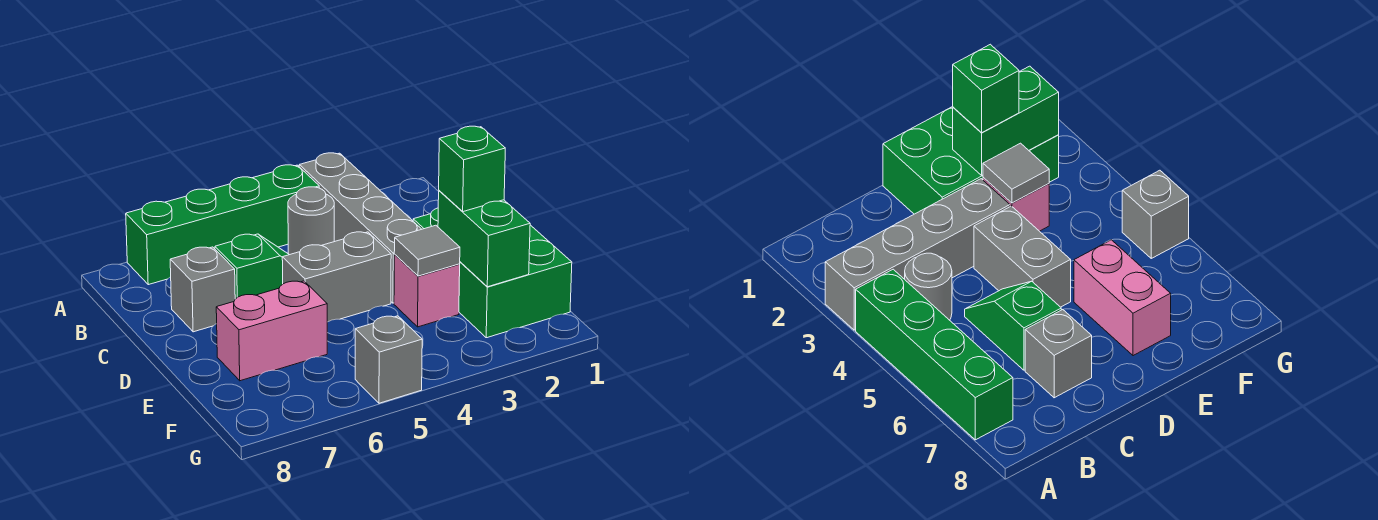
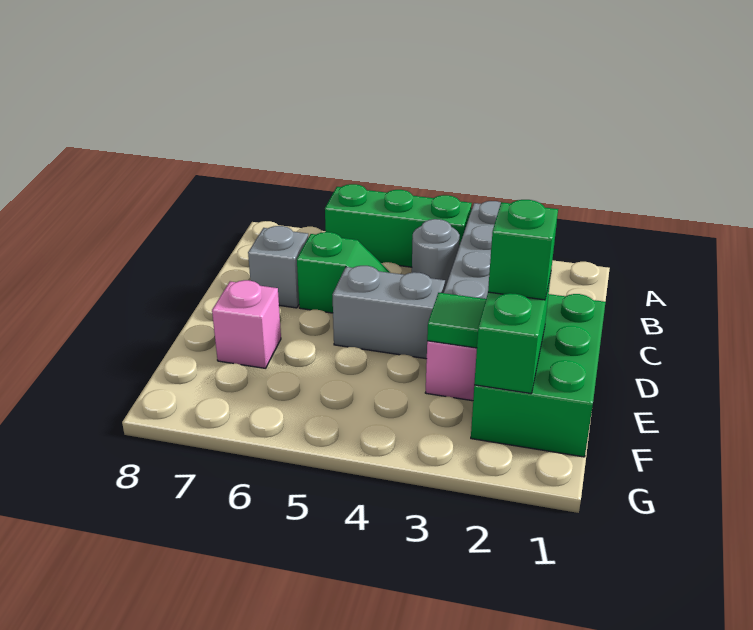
green 1x4 brick [126,165,319,285] -> green 1x3 brick [325,184,472,267]
grey 1x1 tile [394,225,460,276] -> green 1x1 tile [427,293,486,348]
pink 1x2 brick [216,281,327,381] -> pink 1x1 brick [212,280,281,368]
grey 1x1 brick [355,316,422,403] -> none

